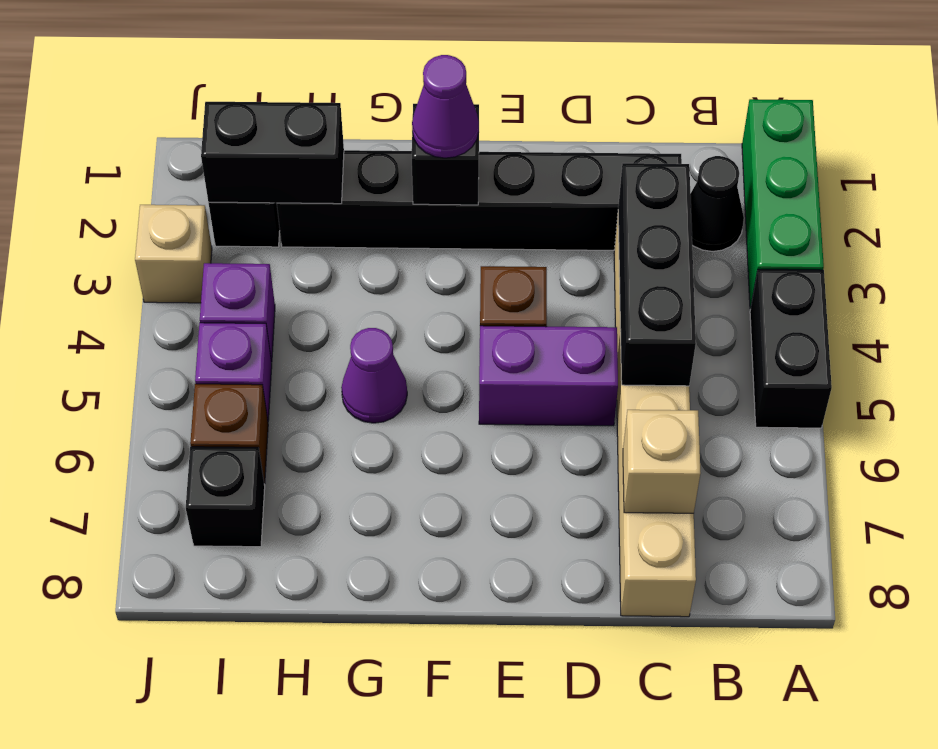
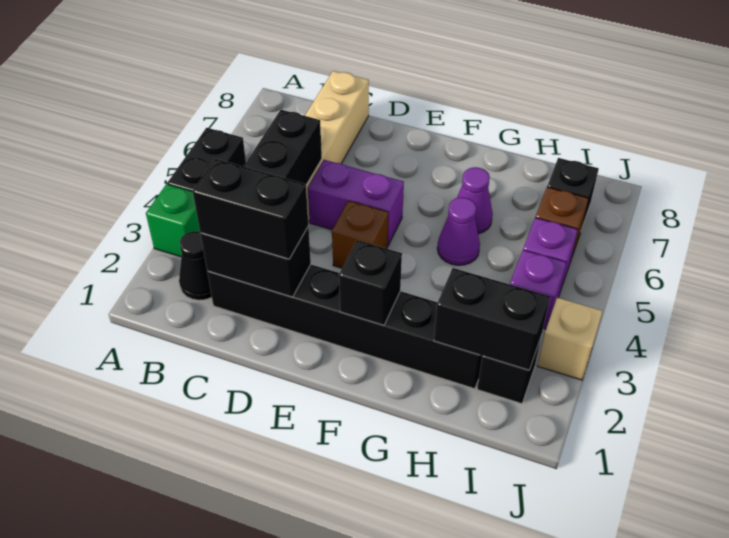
green 1x3 brick [742,99,824,309] -> green 1x1 brick [146,184,200,257]
none -> black 1x2 brick [200,226,311,297]
none -> black 1x2 brick [193,159,308,259]
tan 1x1 brick [623,410,700,513] -> none
purple 1x1 cone [412,55,479,158] -> purple 1x1 cone moved to [457,167,493,234]

